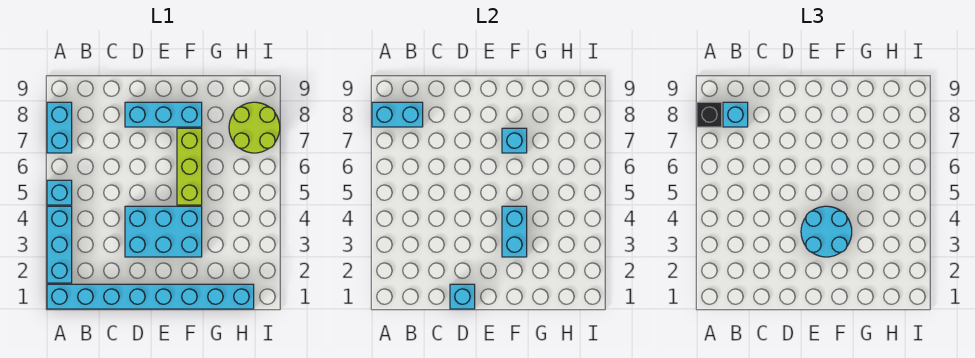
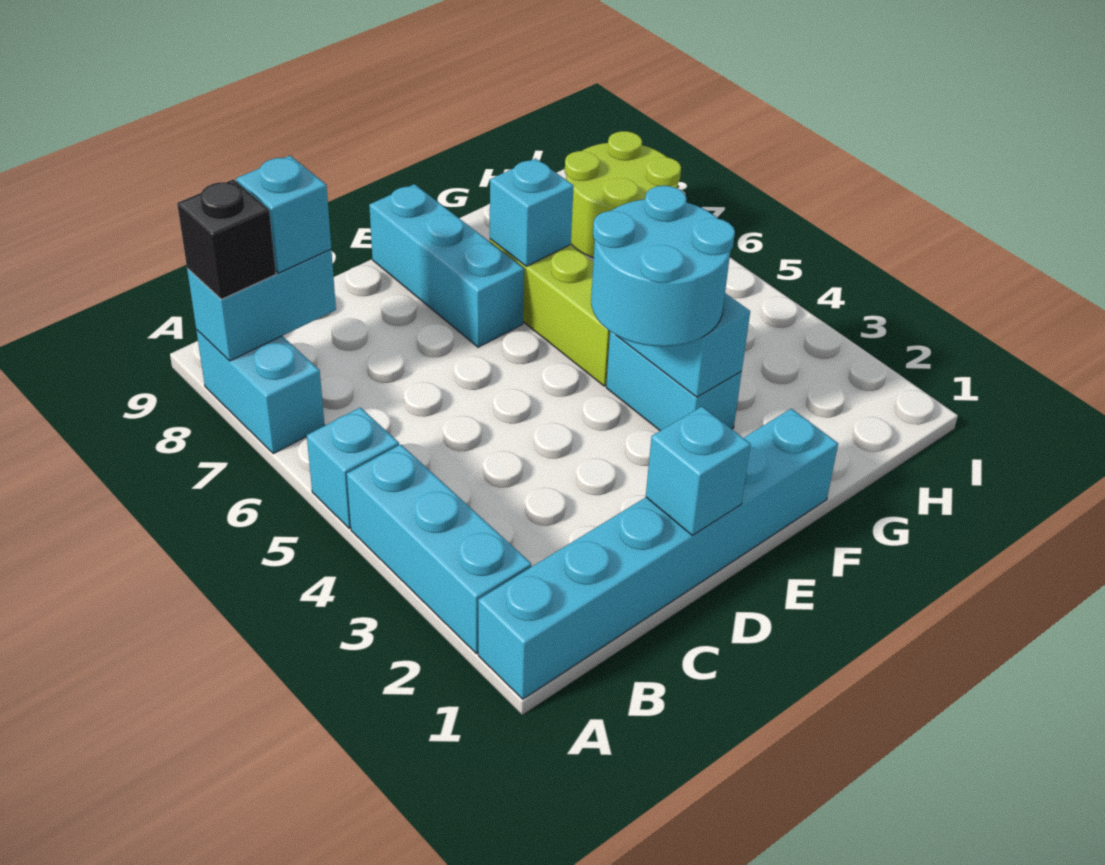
cyan 1x8 brick [47,284,254,309] -> cyan 1x6 brick [478,409,838,699]
cyan 2x3 brick [125,206,202,257] -> cyan 1x2 brick [606,332,742,431]
cyan 1x3 brick [125,102,202,127] -> cyan 1x3 brick turned to [369,184,524,347]

